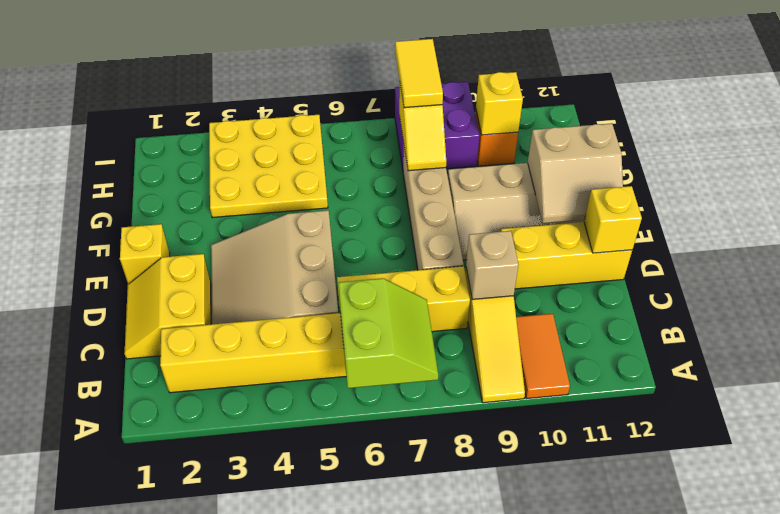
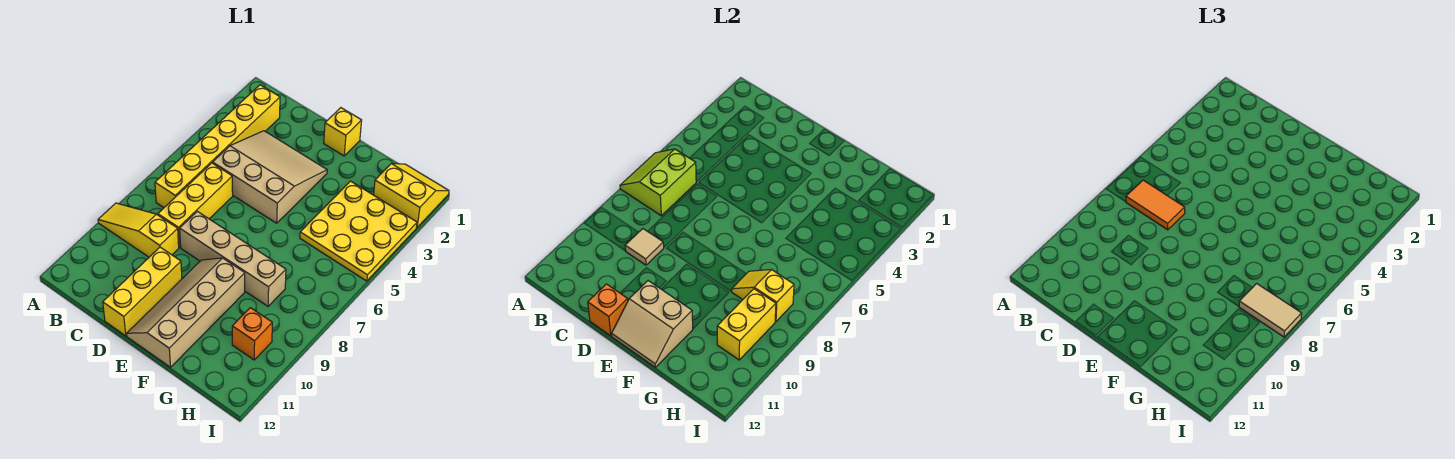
lime 2x2 slope [339,278,438,388] -> lime 2x2 slope turned to [620,149,696,216]
orange 1x2 tile [516,314,570,398] -> orange 1x2 tile moved to [1126,180,1185,230]
yellow 2x2 slope [124,254,211,359] -> yellow 2x2 slope moved to [374,164,449,228]
tan 1x1 brick [466,231,519,299] -> tan 1x1 tile [625,229,664,265]
yellow 1x1 brick [584,186,642,253] -> orange 1x1 brick [588,284,628,336]
tan 2x2 slope [528,123,623,223] -> tan 2x2 slope turned to [612,281,693,367]
purple 2x2 brick [395,82,480,169] -> none
yellow 1x2 tile [395,39,443,108] -> tan 1x2 tile [1239,284,1302,337]
yellow 1x1 brick [476,72,523,135] -> yellow 1x2 brick [717,289,776,360]

